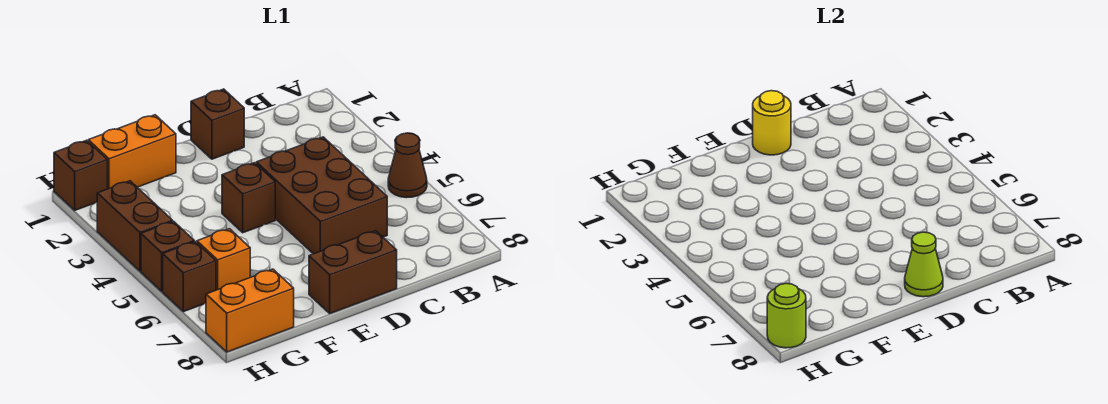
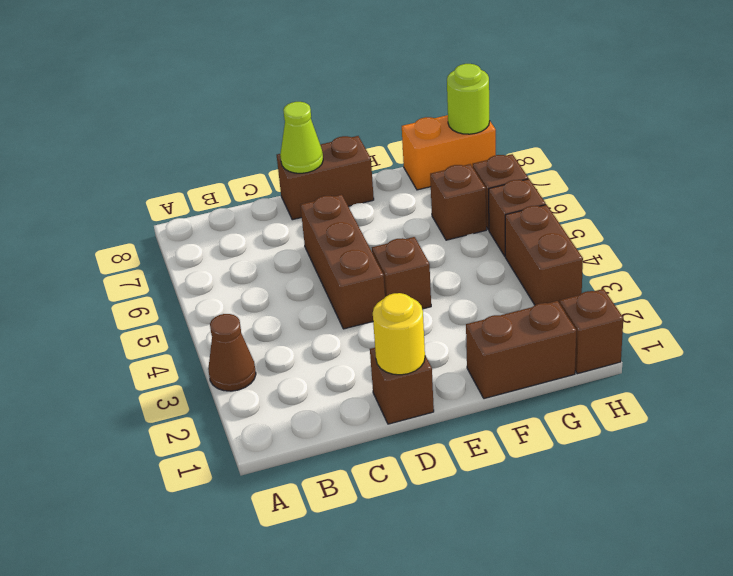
brown 1x1 cone [388,133,427,198] -> brown 1x1 cone moved to [208,314,256,391]
brown 2x3 brick [256,137,387,254] -> brown 1x3 brick [300,195,385,329]
orange 1x2 brick [88,115,176,189] -> brown 1x2 brick [466,301,576,399]
orange 1x1 brick [197,229,250,290] -> brown 1x1 brick [430,164,486,240]

